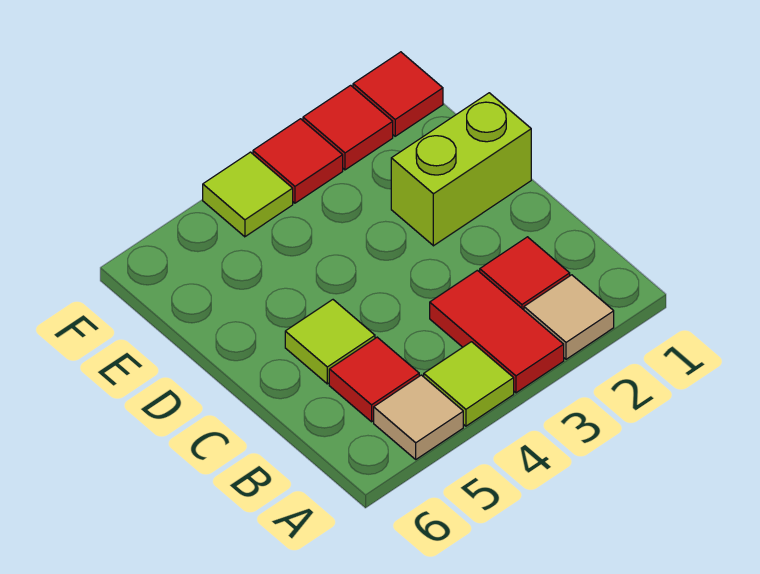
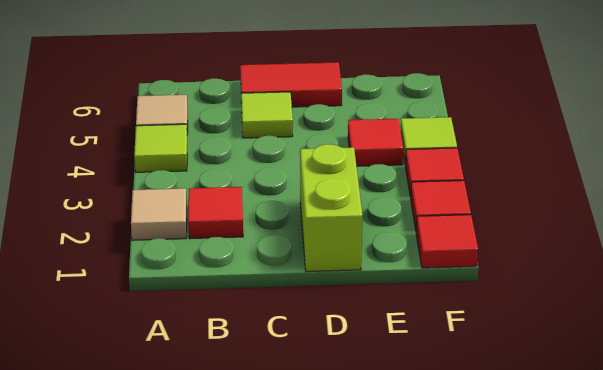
red 1x2 tile [430,270,564,393] -> red 1x2 tile moved to [240,62,342,107]
red 1x1 tile [329,337,419,422] -> red 1x1 tile moved to [348,119,403,166]

